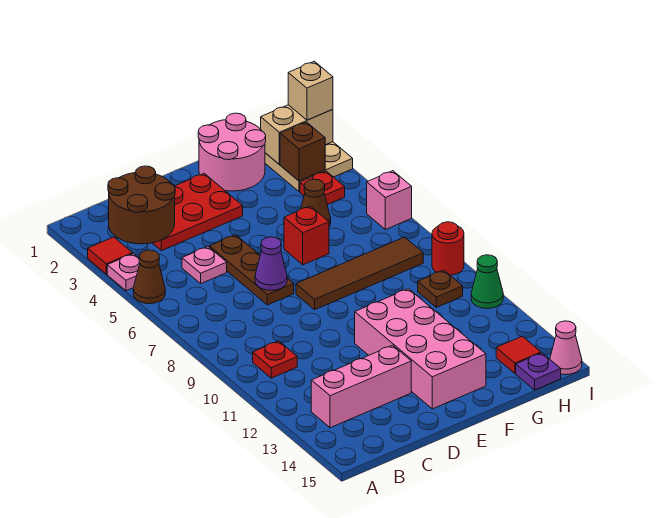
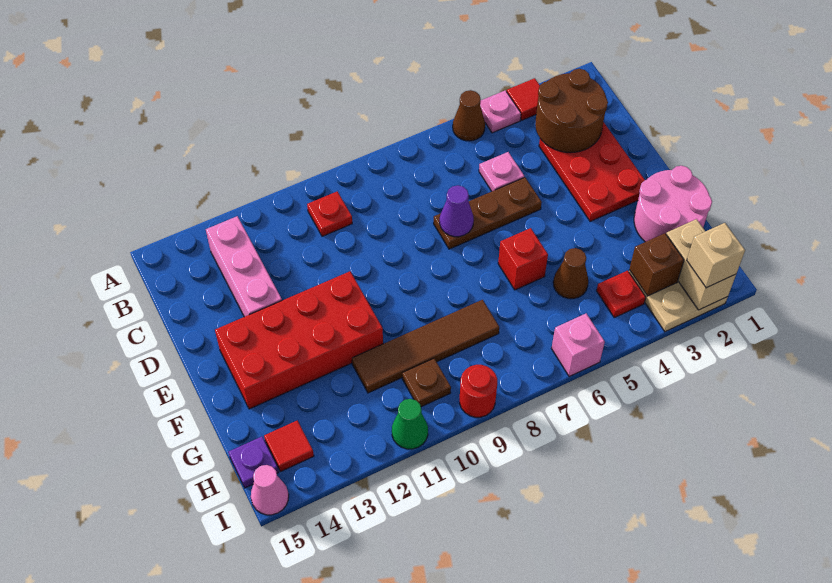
brown 1x4 tile [296,237,423,310] -> brown 1x4 tile turned to [352,300,499,393]
pink 2x4 brick [355,289,486,409] -> red 2x4 brick [215,271,383,409]

